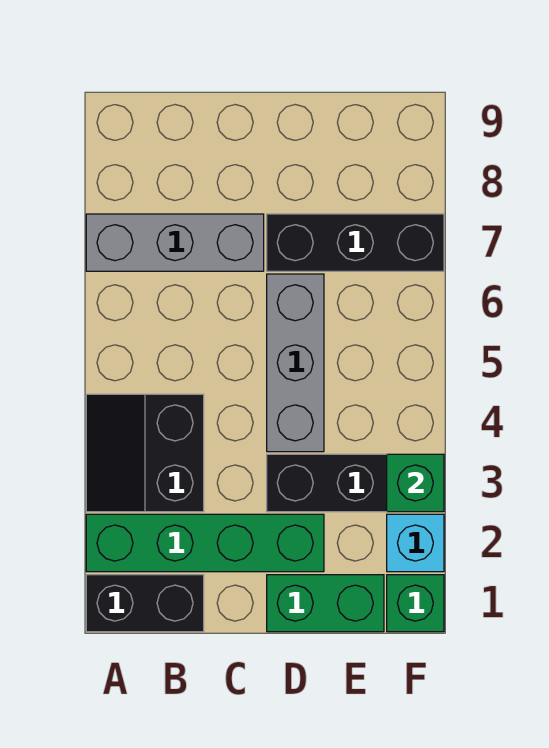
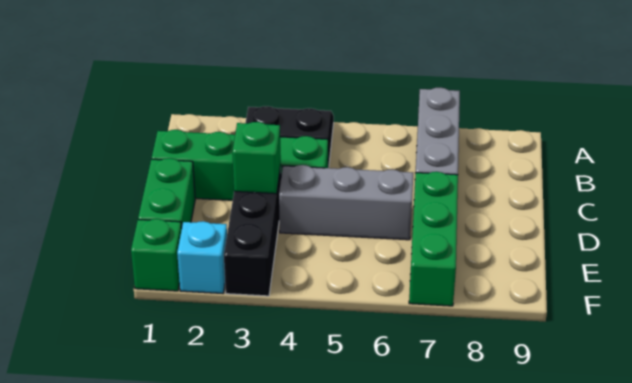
black 1x2 brick [86,575,204,632] -> none
green 1x4 brick [86,514,324,572] -> green 1x4 brick turned to [152,130,328,200]
black 1x3 brick [267,214,444,271] -> green 1x3 brick [409,172,458,306]
green 1x1 brick [387,454,444,512] -> green 1x1 brick moved to [232,122,281,194]

